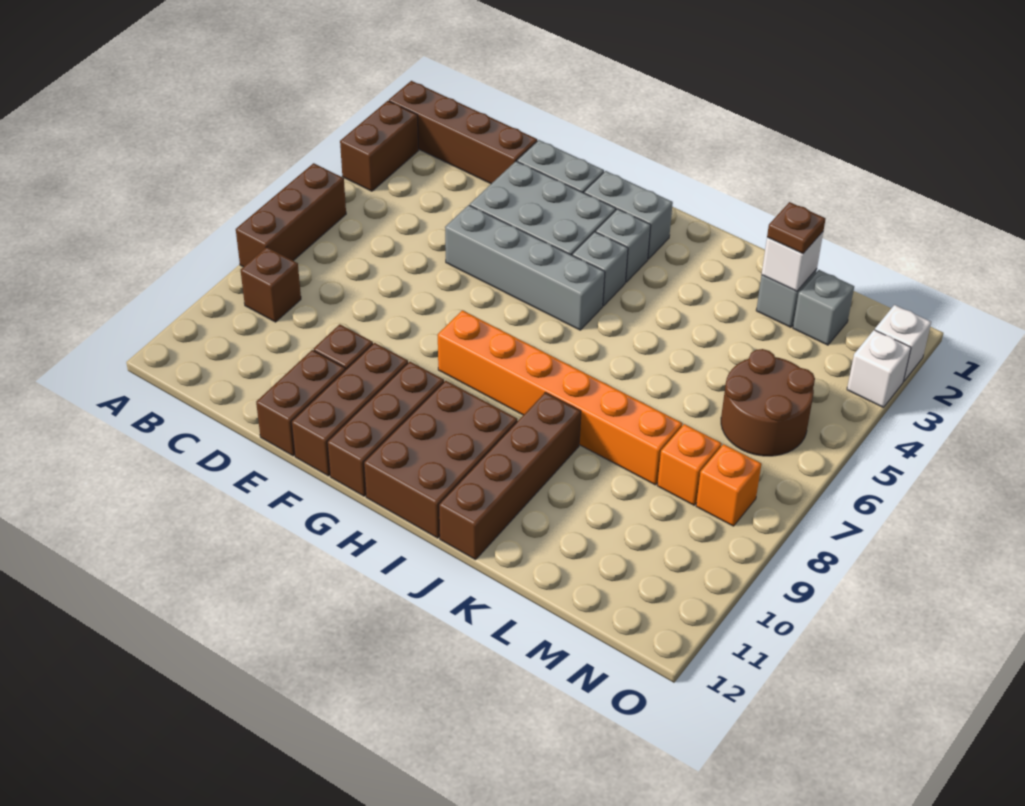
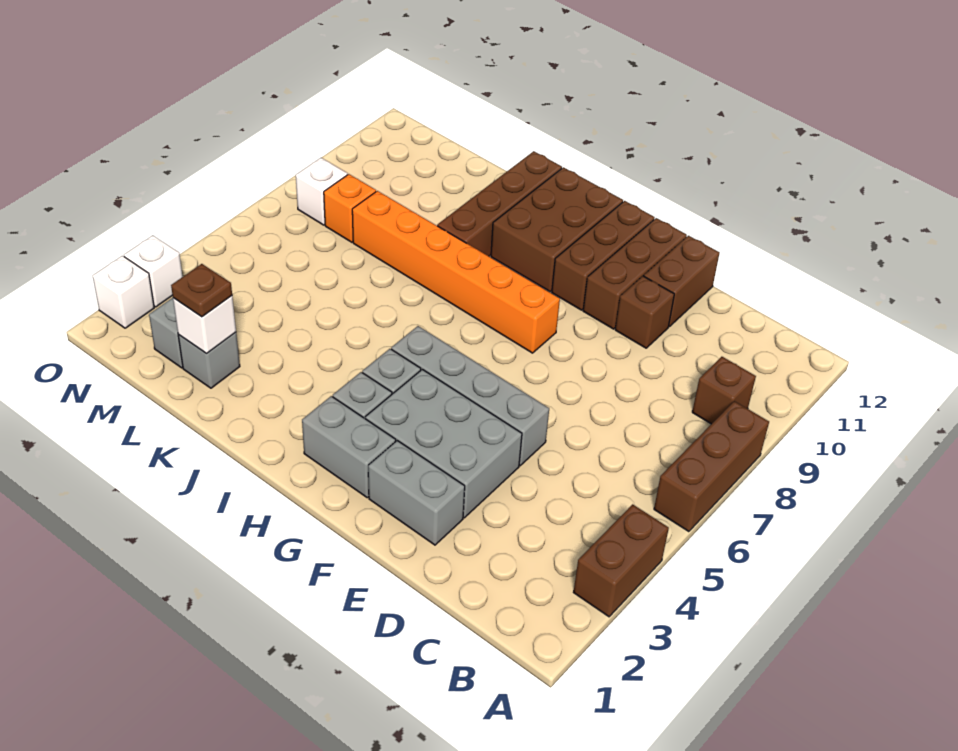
brown 1x4 brick [389,81,537,184] -> none
brown 2x2 round brick [721,349,815,456] -> none
orange 1x1 brick [696,444,761,526] -> white 1x1 brick [296,158,348,225]

